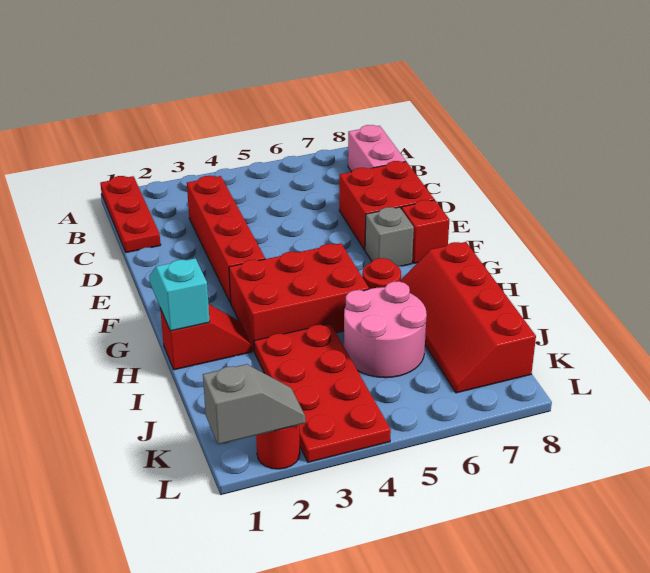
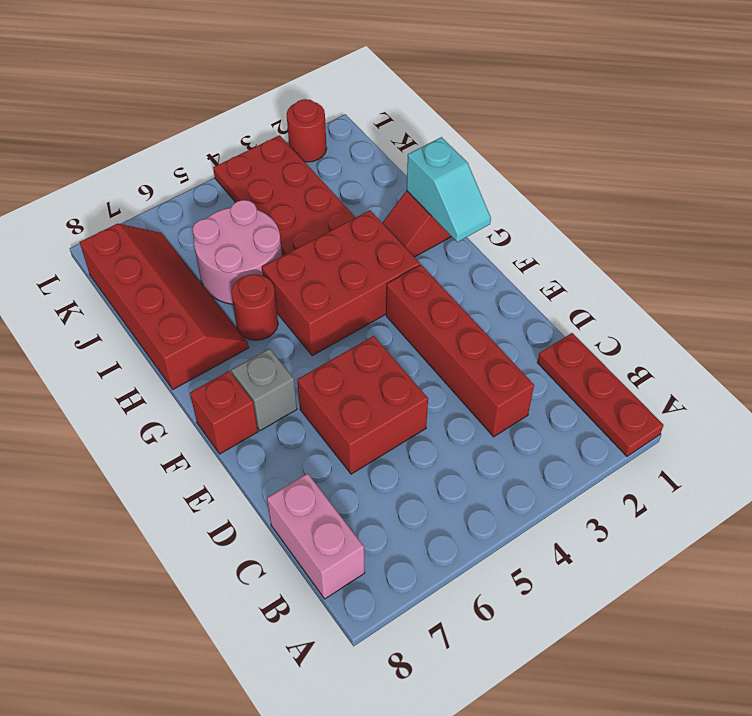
red 2x2 brick [339,161,434,250] -> red 2x2 brick moved to [297,336,428,474]
grey 1x2 slope [203,364,305,444] -> none

